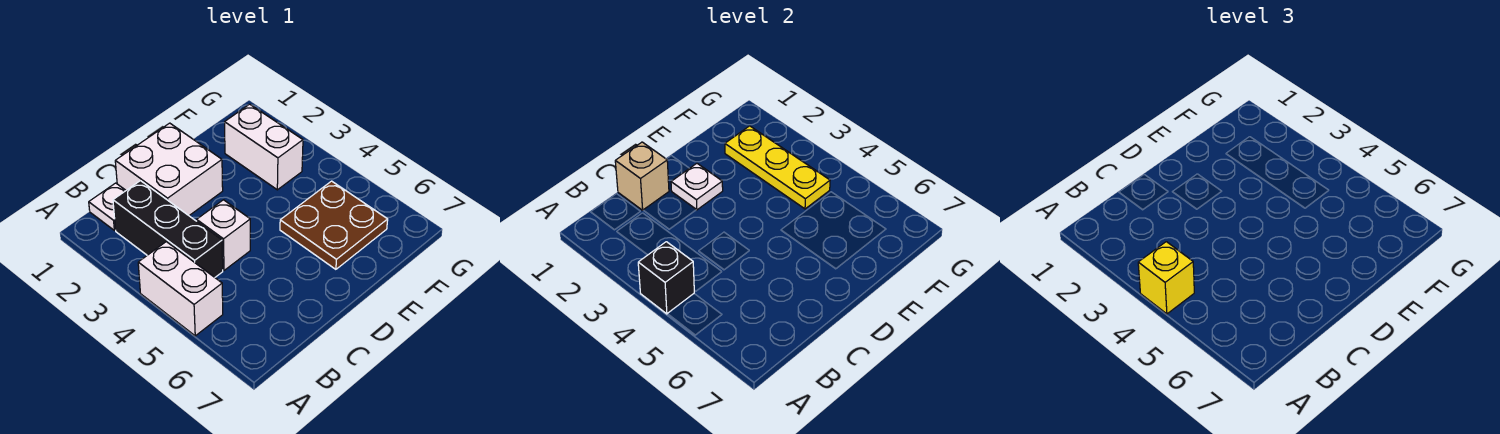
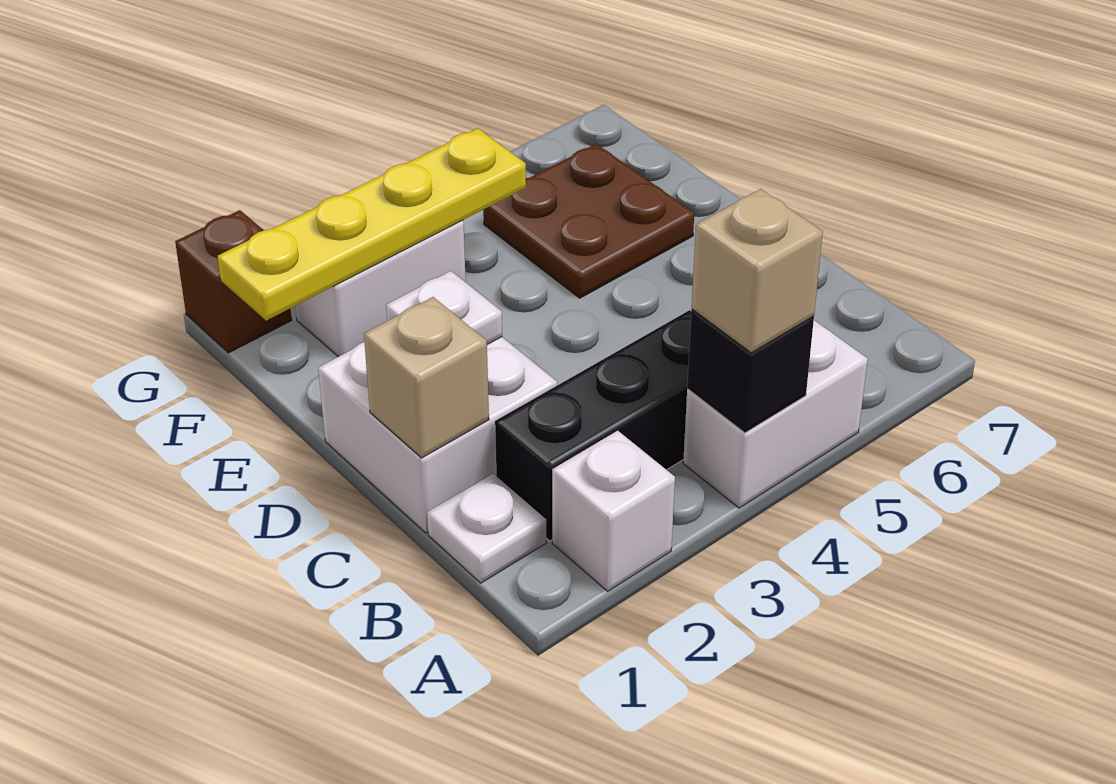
yellow 1x1 brick [1138,242,1194,314] -> tan 1x1 brick [691,189,823,353]
white 1x1 brick [197,200,250,270] -> white 1x1 brick moved to [552,431,675,591]
yellow 1x3 plate [725,126,830,209] -> yellow 1x4 plate [218,128,526,321]
none -> brown 1x1 brick [175,210,292,353]

